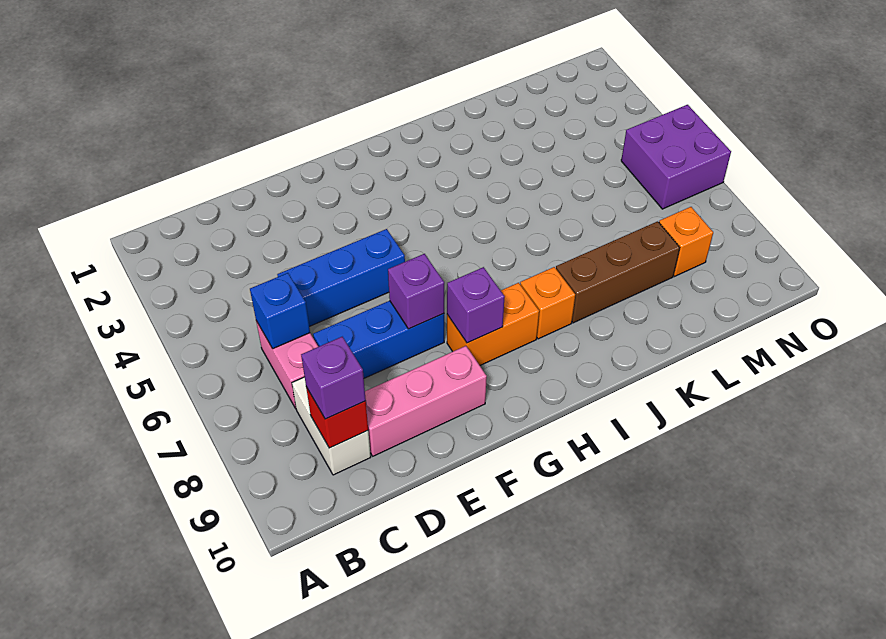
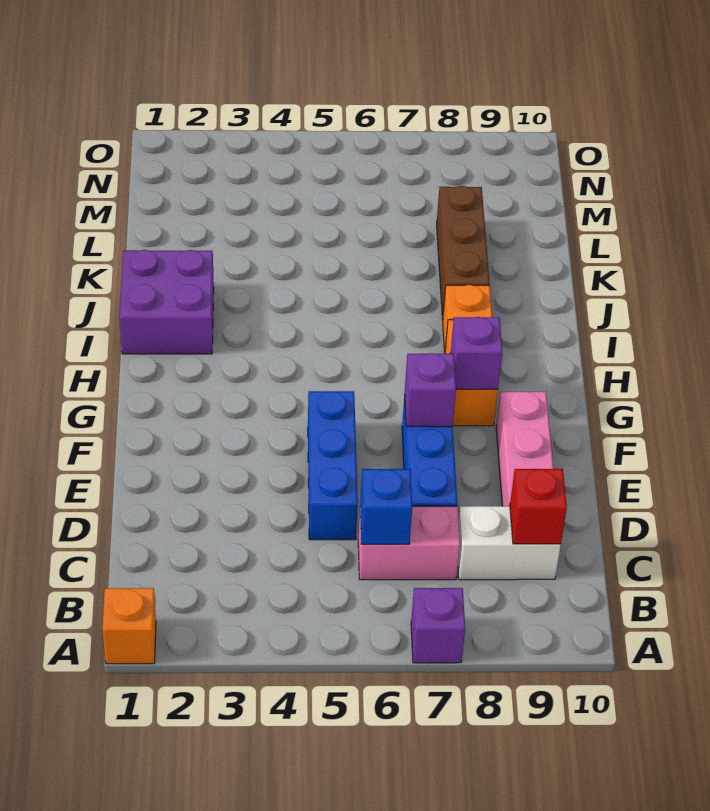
purple 1x1 brick [301,337,366,419] -> purple 1x1 brick moved to [411,588,465,663]
orange 1x1 brick [659,207,713,276] -> orange 1x1 brick moved to [102,588,156,664]
purple 2x2 brick [621,105,731,209] -> purple 2x2 brick moved to [119,250,214,354]

